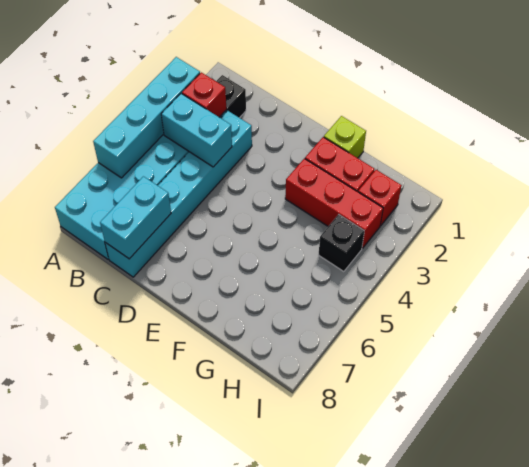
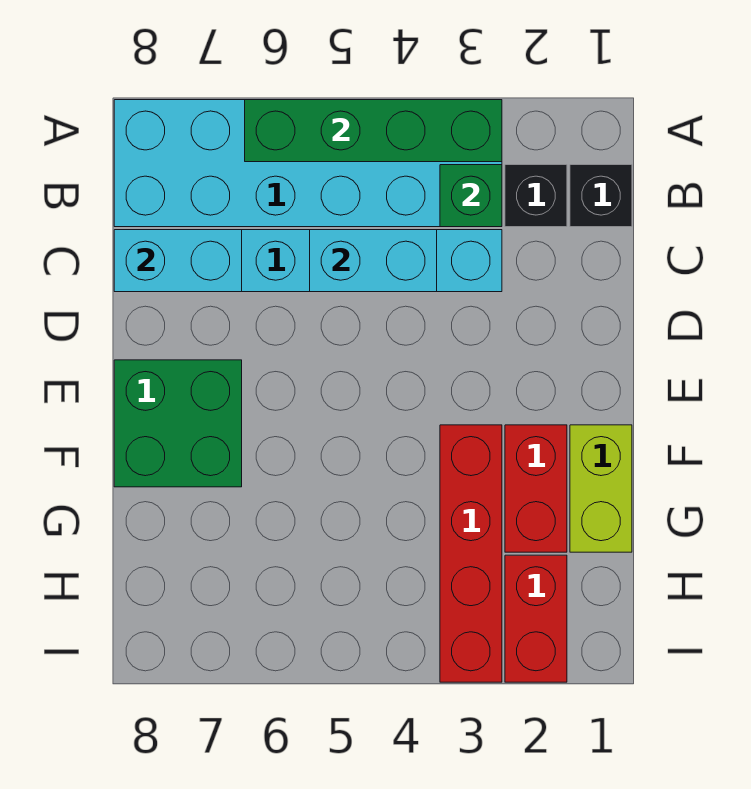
cyan 1x4 brick [93,57,200,178] -> green 1x4 brick [245,100,502,162]
red 1x1 brick [182,72,226,117] -> green 1x1 brick [440,165,502,227]
cyan 1x2 brick [161,94,232,167] -> cyan 1x2 brick turned to [310,230,437,292]
none -> green 2x2 brick [114,360,242,487]
lime 1x1 brick [324,116,366,158] -> lime 1x2 brick [570,425,632,552]
red 1x3 brick [285,159,383,248] -> red 1x4 brick [440,425,502,682]
red 1x1 brick [358,170,402,226] -> red 1x2 brick [505,555,567,682]
black 1x1 brick [319,215,364,272] -> black 1x1 brick moved to [570,165,632,227]

